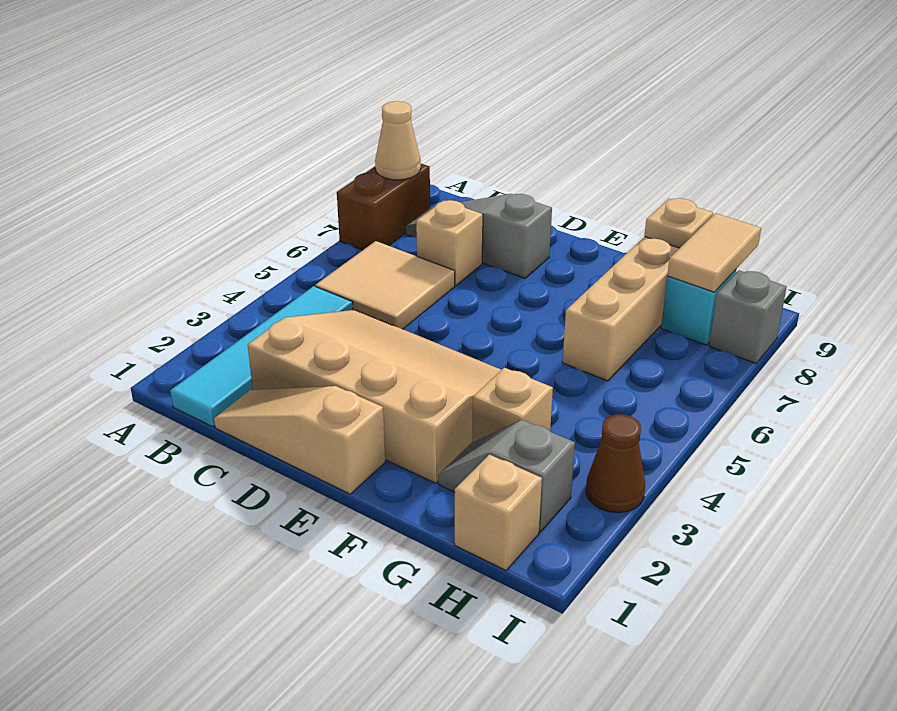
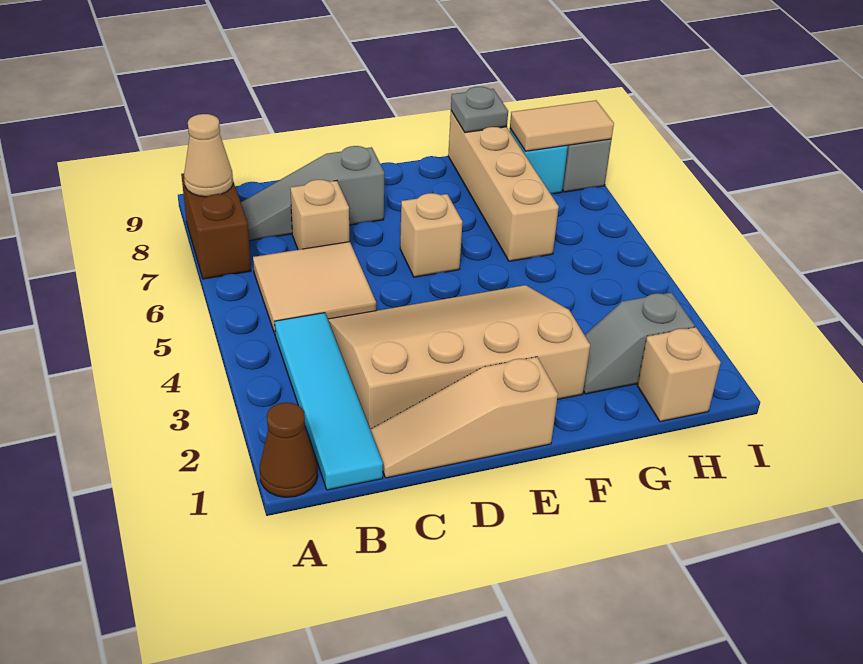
tan 1x1 brick [472,368,553,442] -> tan 1x1 brick moved to [400,193,463,277]
tan 1x1 plate [644,198,713,248] -> grey 1x1 plate [451,87,508,133]
tan 1x2 tile [667,213,761,292] -> tan 1x2 tile turned to [510,100,614,151]
brown 1x1 cone [586,414,645,513] -> brown 1x1 cone moved to [260,402,318,497]

